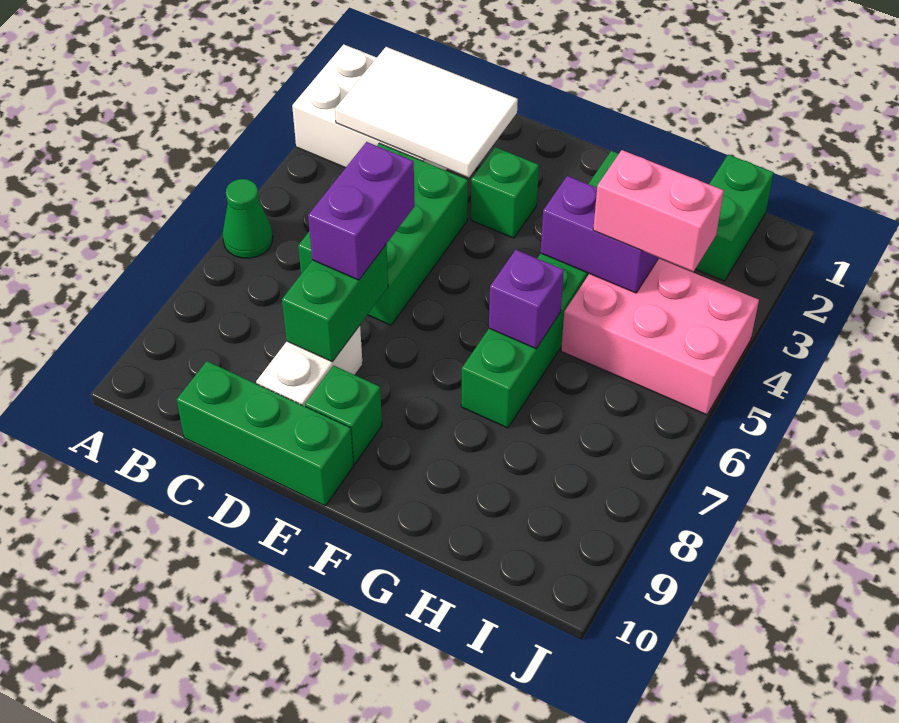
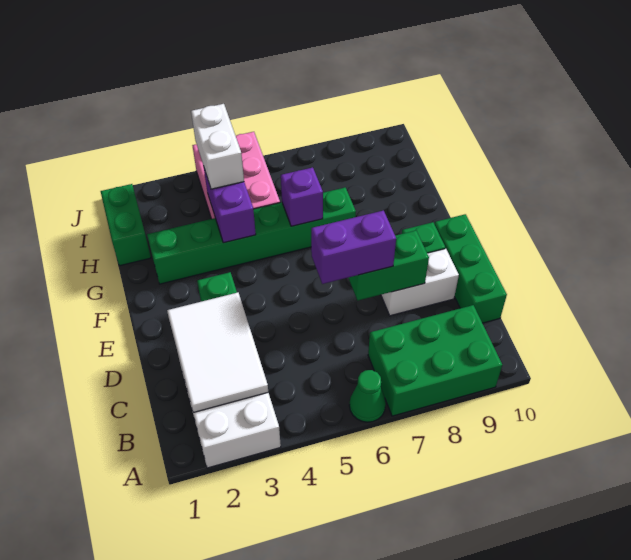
green 2x3 brick [298,143,468,325] -> green 2x3 brick moved to [368,305,502,416]
pink 1x2 brick [593,150,724,272] -> white 1x2 brick [191,104,244,189]
green 1x2 brick [696,155,774,281] -> green 1x2 brick turned to [101,184,151,266]

